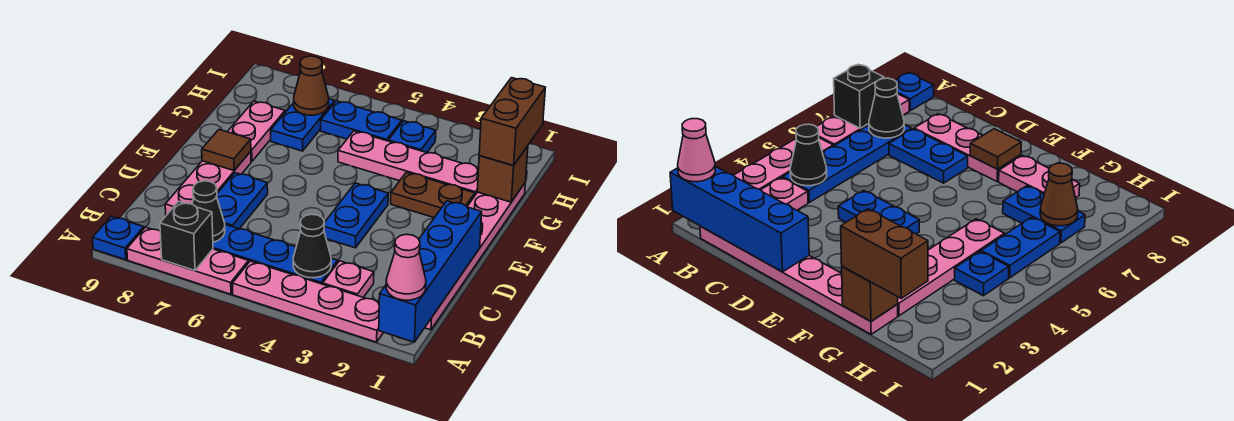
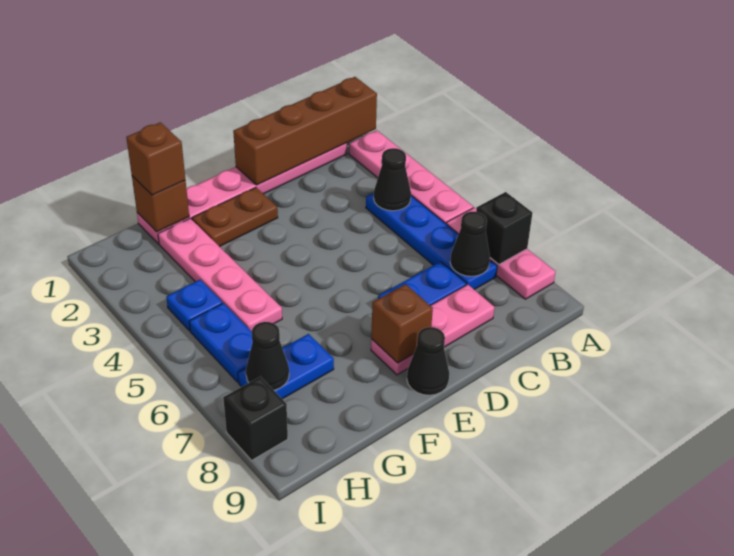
blue 1x4 brick [379,201,482,342] -> brown 1x4 brick [233,77,377,185]
pink 1x1 cone [386,234,426,300] -> none
blue 1x1 plate [93,216,144,260] -> none
pink 1x1 plate [323,261,374,297] -> none
blue 1x2 plate [324,183,388,248] -> none
brown 1x1 tile [202,130,251,170] -> brown 1x1 brick [371,284,433,363]
none -> black 1x1 cone [407,327,449,395]
brown 1x2 plate [391,172,475,218] -> brown 1x2 plate turned to [192,187,278,247]
pink 1x2 plate [228,101,285,162] -> none
brown 1x2 brick [479,78,545,166] -> brown 1x1 brick [126,122,185,195]
brown 1x1 cone [294,56,329,115] -> black 1x1 cone [246,322,289,390]
none -> black 1x1 brick [223,377,288,460]

